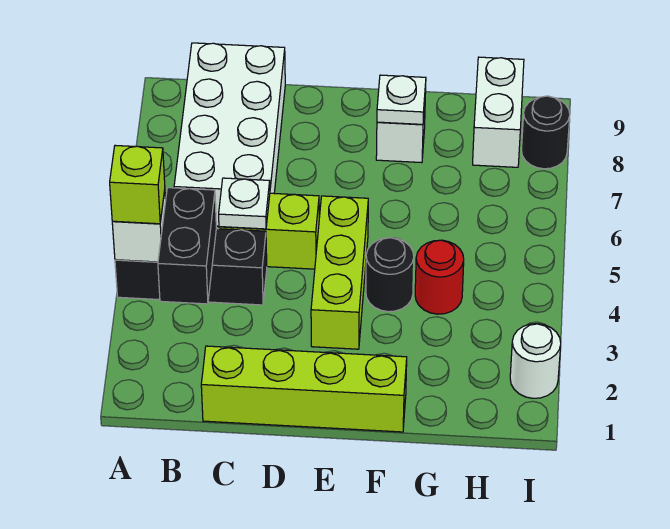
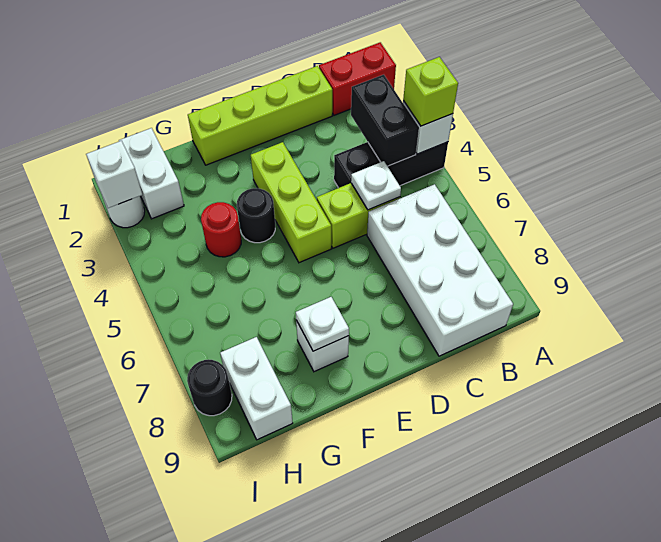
none -> red 1x2 brick [319,42,396,115]
none -> white 1x2 brick [119,128,184,219]
none -> white 1x1 brick [86,141,142,208]

